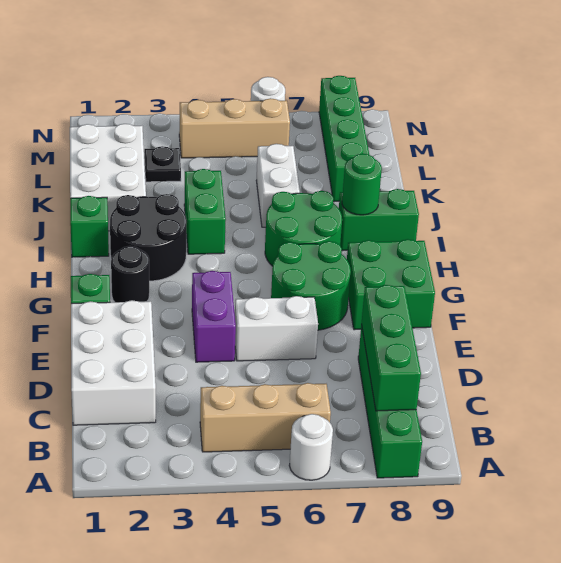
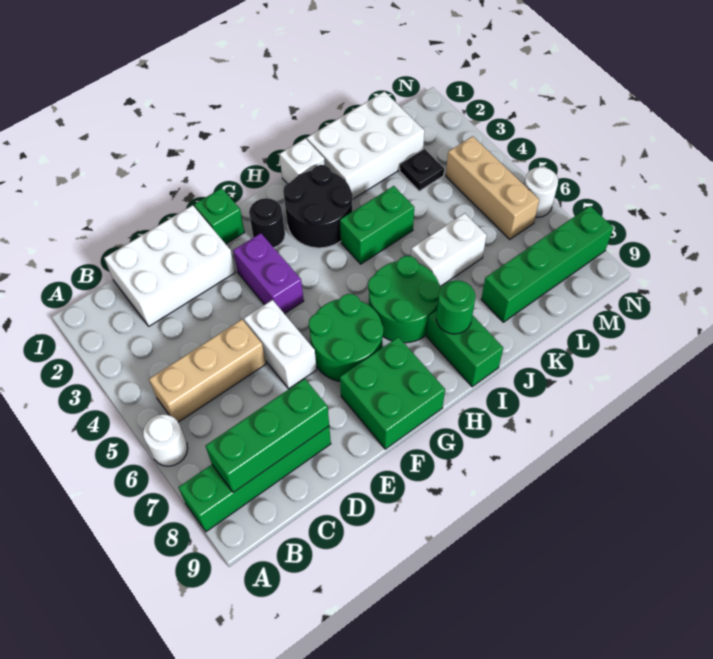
tan 1x3 brick [200,383,331,452] -> tan 1x3 brick turned to [149,319,266,422]
purple 1x2 brick [192,271,236,362] -> purple 1x2 brick turned to [233,233,304,314]
green 1x1 brick [70,196,109,257] -> white 1x1 brick [279,138,325,183]

